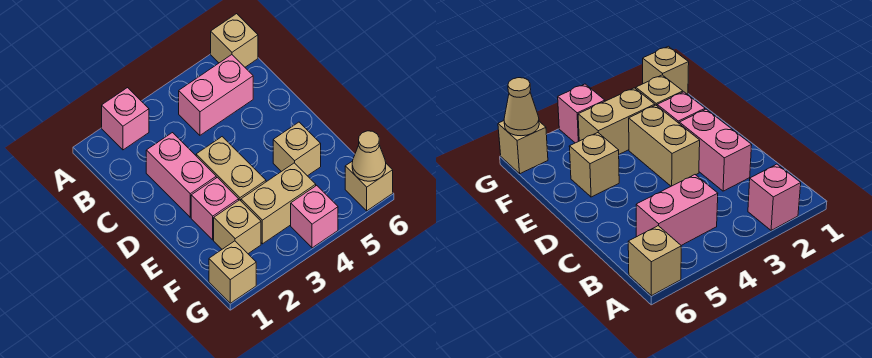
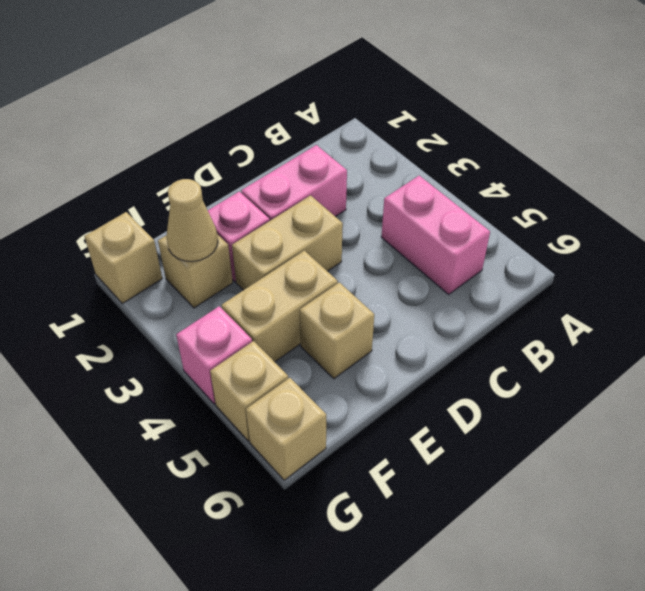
pink 1x1 brick [102,88,149,150] -> none
tan 1x1 brick [211,14,258,67] -> tan 1x1 brick moved to [210,341,288,441]
tan 1x2 brick [241,163,316,244] -> tan 1x2 brick turned to [222,251,338,362]
tan 1x1 cone [352,131,386,181] -> tan 1x1 cone moved to [166,179,218,261]

